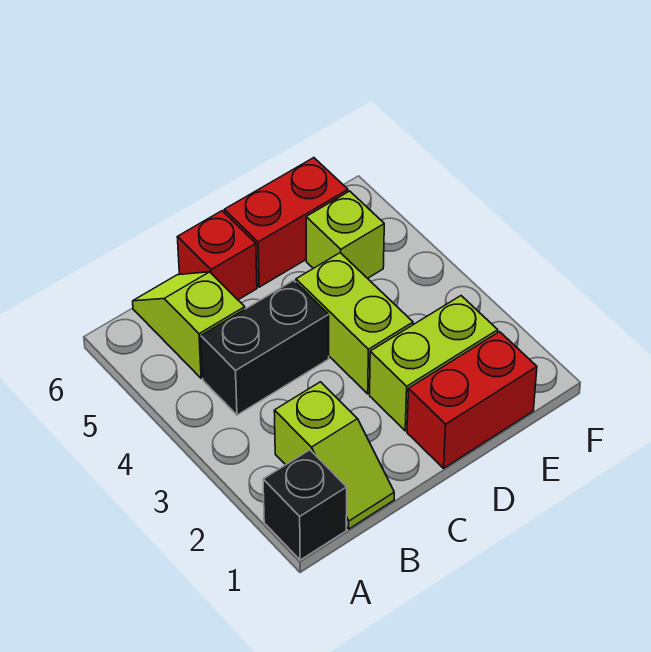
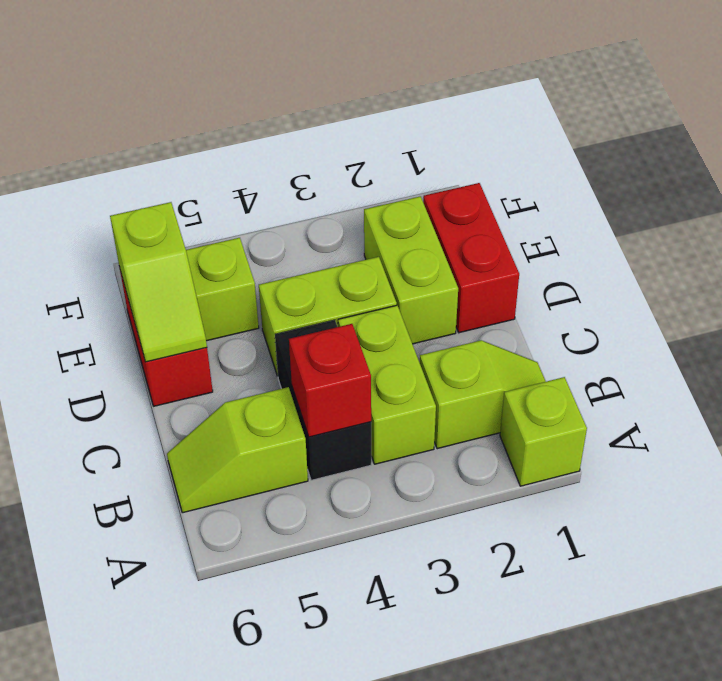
black 1x1 brick [263,450,347,560] -> lime 1x1 brick [500,377,587,486]
none -> lime 1x2 brick [338,305,436,464]
red 1x1 brick [177,211,257,300] -> red 1x1 brick moved to [289,324,371,437]
none -> lime 1x2 slope [110,202,207,362]

